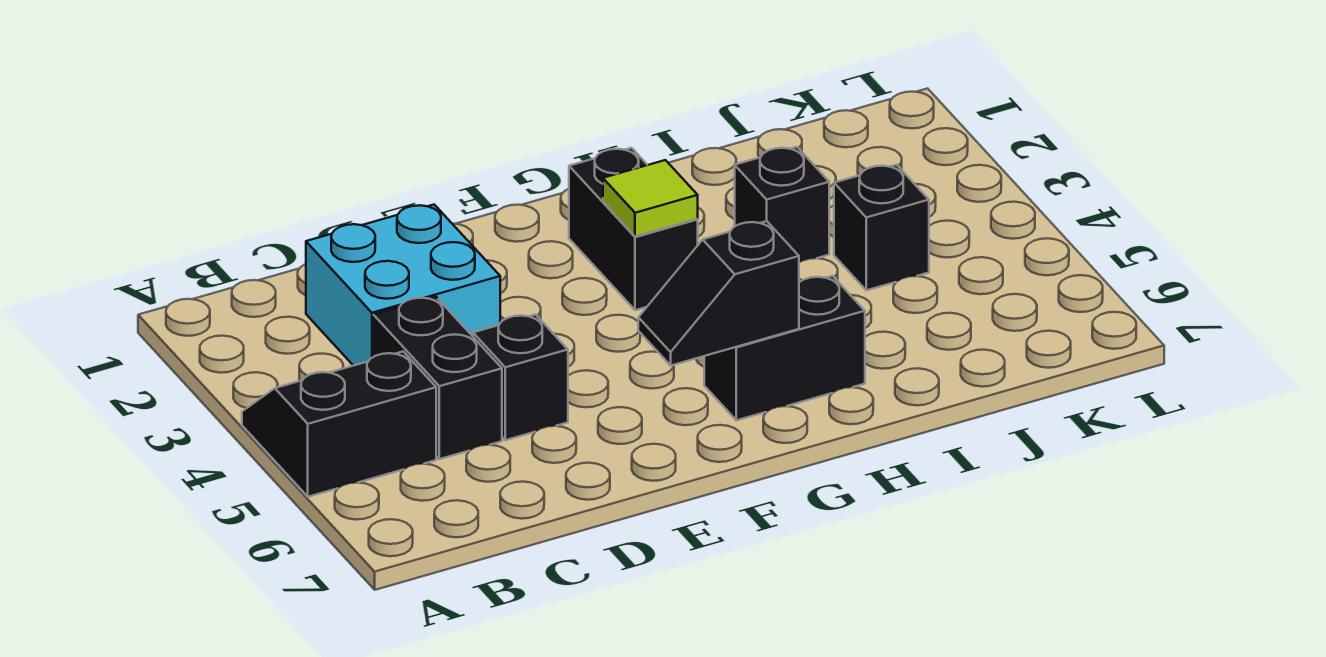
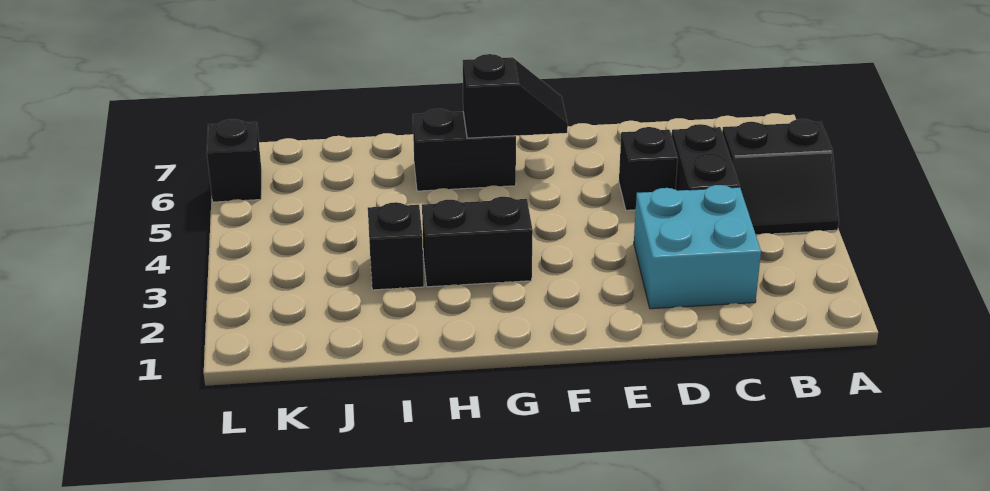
black 1x2 brick [569,148,698,310] -> black 1x2 brick turned to [422,197,533,287]
lime 1x1 tile [603,160,698,237] -> none
black 1x1 brick [834,165,929,290] -> black 1x1 brick moved to [207,119,262,202]

